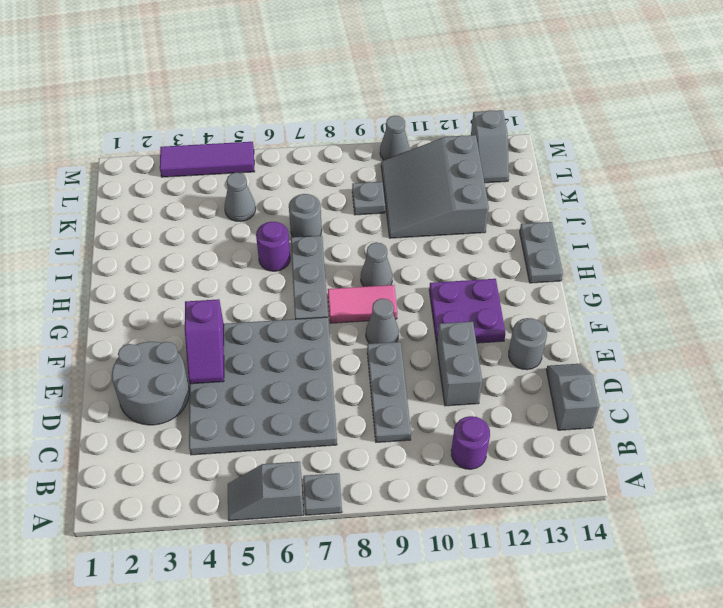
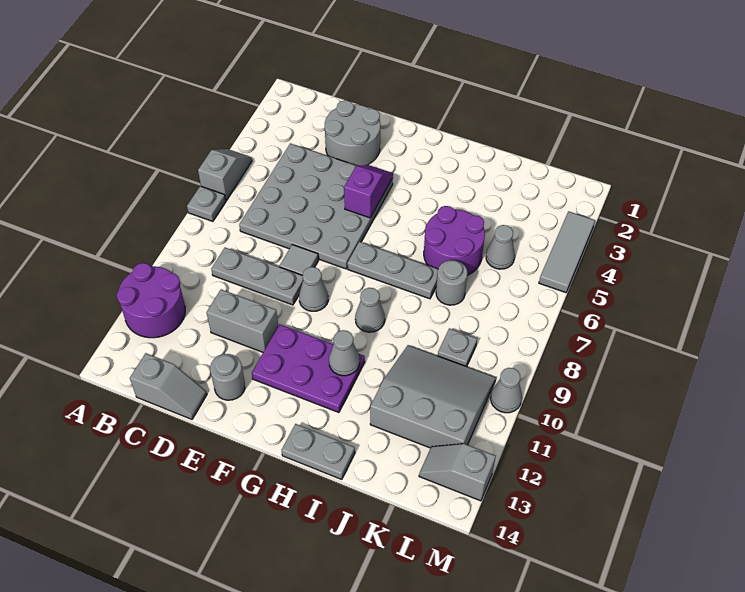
purple 1x1 round brick [451,416,490,469] -> purple 2x2 round brick [117,263,185,338]
purple 1x2 slope [185,299,224,384] -> purple 1x2 slope turned to [344,165,393,218]
none -> grey 1x1 tile [280,245,318,275]
purple 2x2 plate [429,279,505,344] -> purple 2x3 plate [252,324,365,412]
pink 1x2 tile [328,285,397,323] -> none
none -> grey 1x1 cone [329,330,360,376]
purple 1x1 round brick [256,222,290,271] -> purple 2x2 round brick [424,206,485,275]
purple 1x3 tile [160,142,255,177] -> grey 1x3 tile [539,211,595,293]

